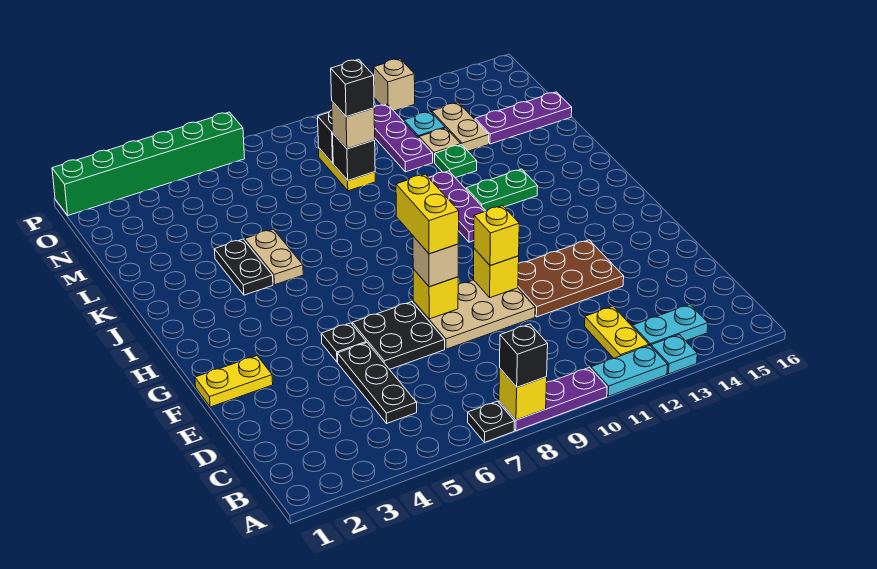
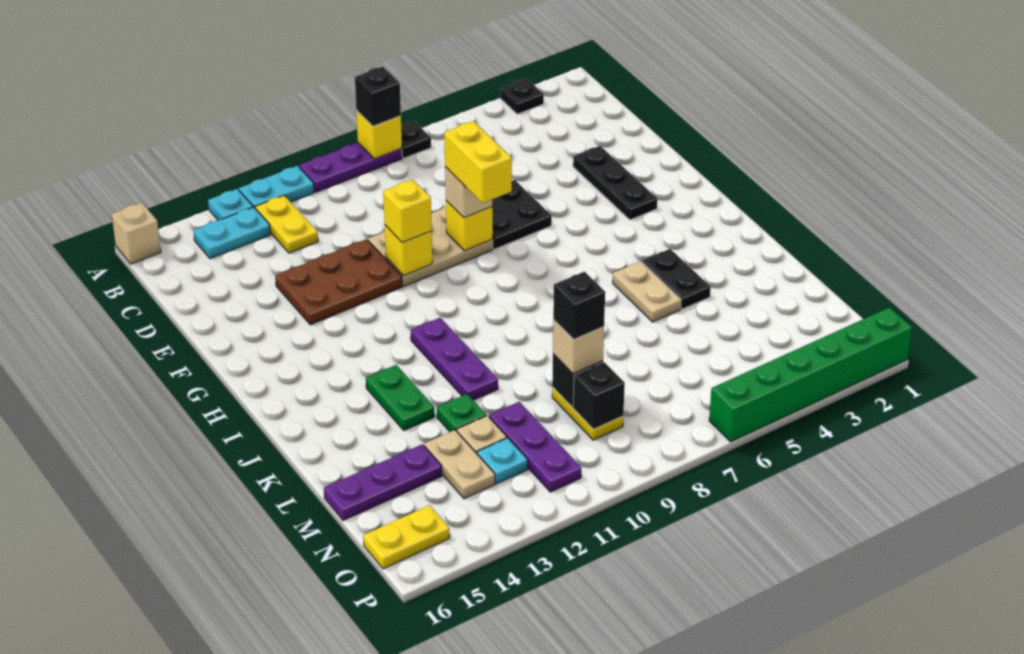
black 1x3 plate [338,343,417,423] -> black 1x3 plate moved to [573,146,657,220]
yellow 1x2 plate [195,356,273,407] -> yellow 1x2 plate moved to [363,505,450,569]
black 1x1 plate [321,323,366,362] -> black 1x1 plate moved to [500,78,544,114]
green 1x2 plate [466,169,538,211] -> green 1x2 plate turned to [366,365,434,430]
tan 1x1 brick [374,59,415,111] -> tan 1x1 brick moved to [112,202,161,264]

